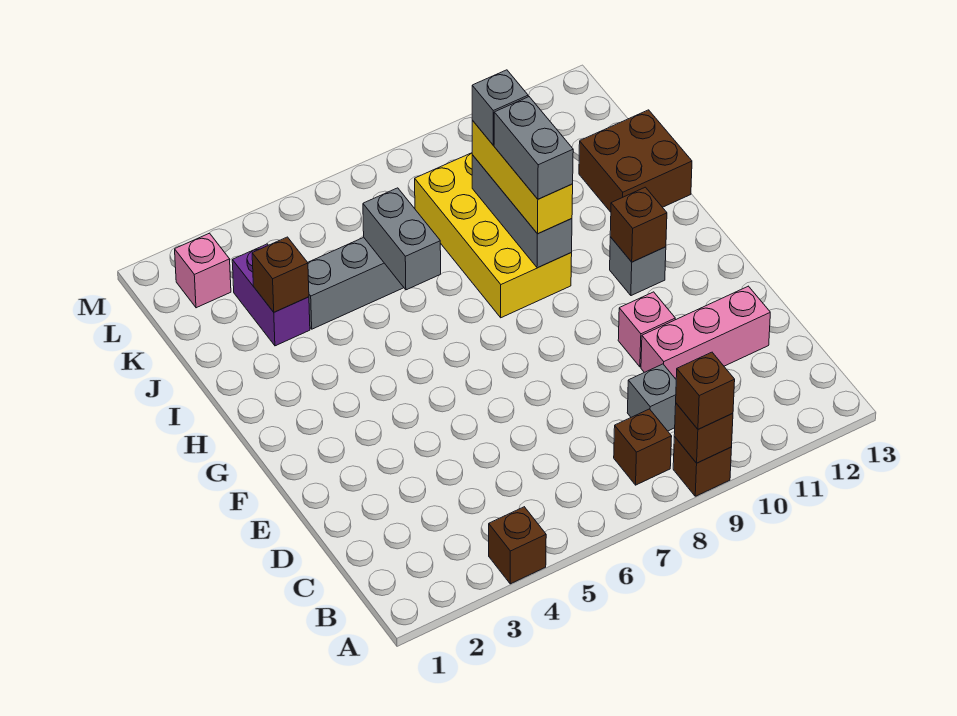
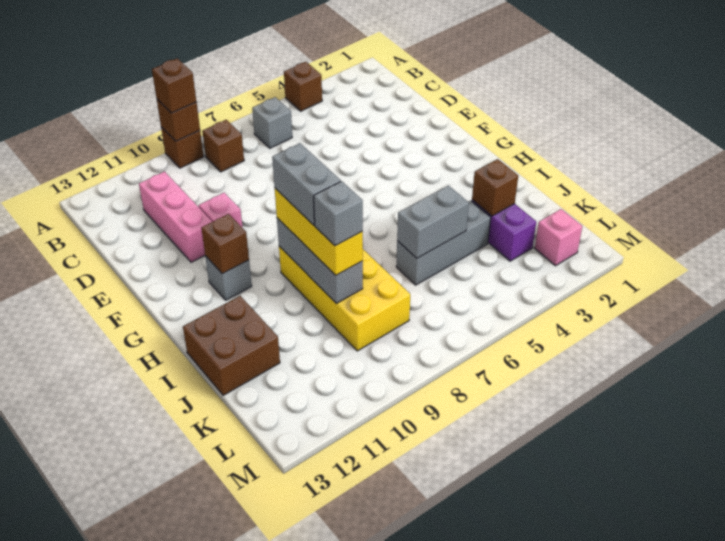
grey 1x1 brick [627,364,676,431] -> grey 1x1 brick moved to [252,97,292,148]
pink 1x3 brick [641,286,770,379] -> pink 1x3 brick turned to [139,171,212,262]
grey 1x2 brick [363,188,441,290] -> grey 1x2 brick turned to [397,186,469,258]

